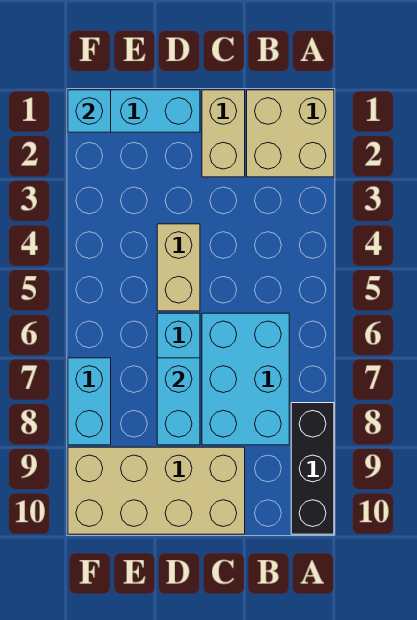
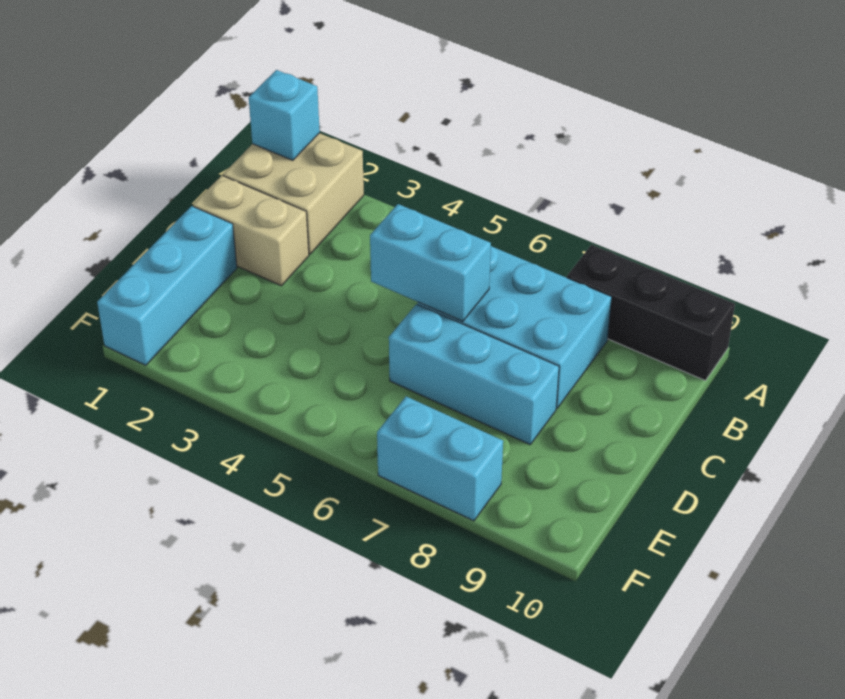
tan 2x4 brick [68,447,245,534] -> none
tan 1x2 brick [157,224,200,311] -> none
cyan 1x2 brick [157,358,200,445] -> cyan 1x2 brick moved to [370,204,491,321]
cyan 1x1 brick [68,90,111,132] -> cyan 1x1 brick moved to [249,70,320,161]

